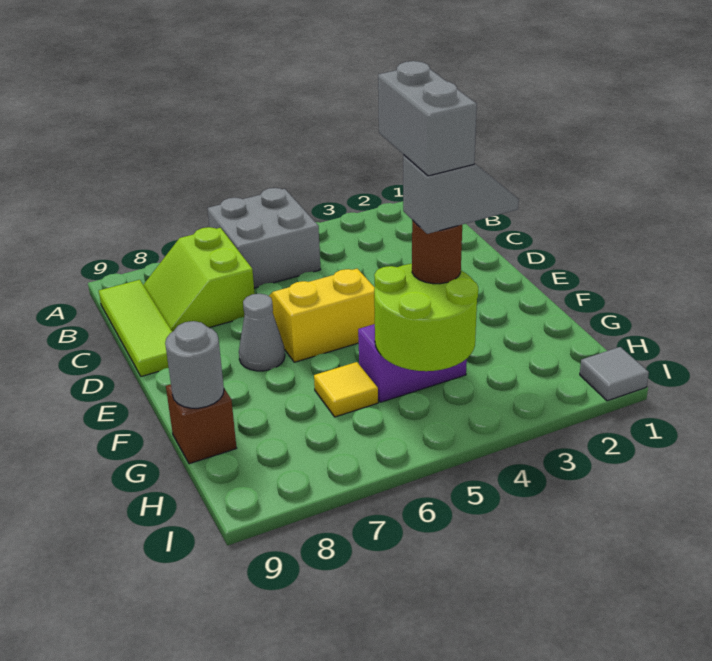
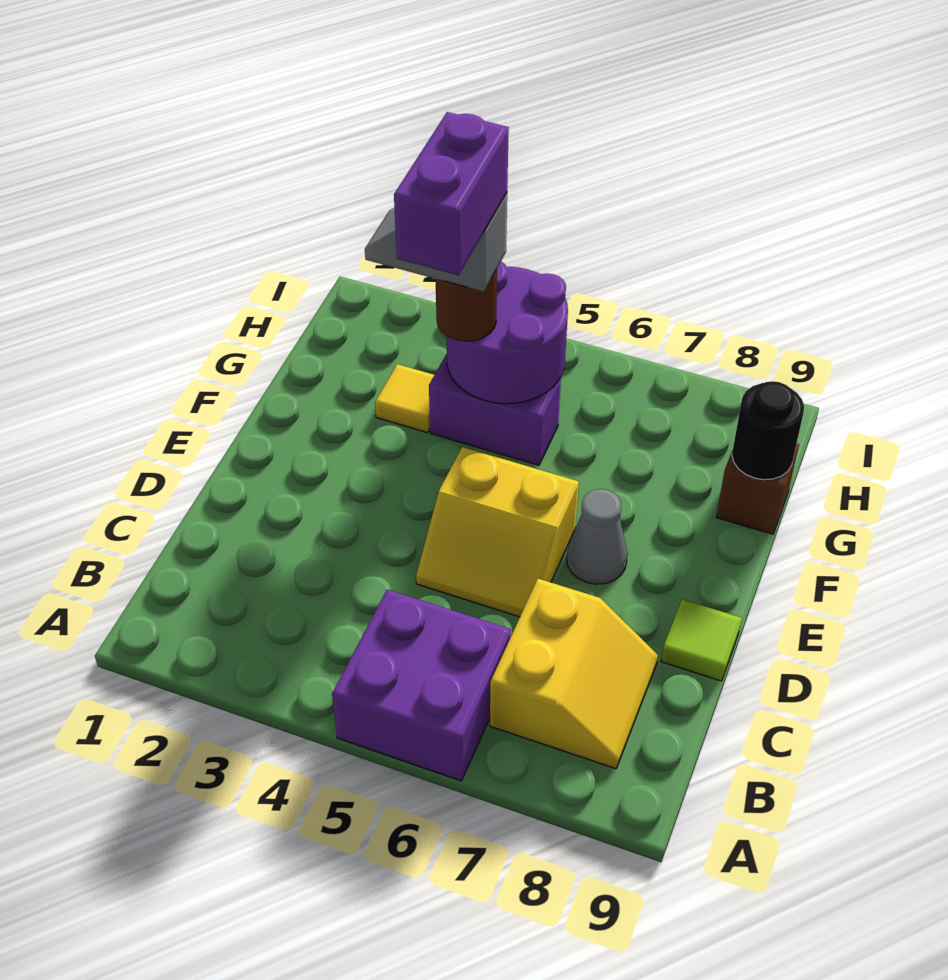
grey 2x2 brick [208,188,321,288] -> purple 2x2 brick [332,590,511,781]
lime 2x2 slope [144,227,255,332] -> yellow 2x2 slope [490,579,658,769]
lime 1x3 tile [99,280,172,376] -> lime 1x1 tile [661,599,742,681]
grey 1x2 brick [378,61,477,176] -> purple 1x2 brick [394,112,509,275]
lime 2x2 round brick [374,264,478,371] -> purple 2x2 round brick [447,261,568,404]
yellow 1x1 tile [314,362,378,417] -> yellow 1x1 tile moved to [375,364,434,433]
grey 1x1 round brick [165,321,224,408] -> black 1x1 round brick [732,381,804,480]
grey 1x1 tile [580,347,649,401] -> none

